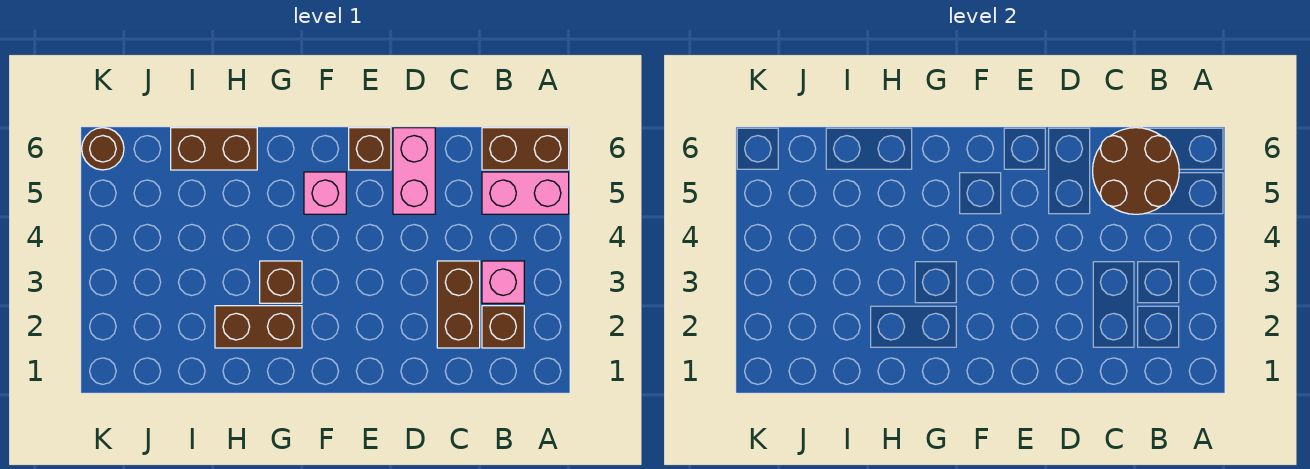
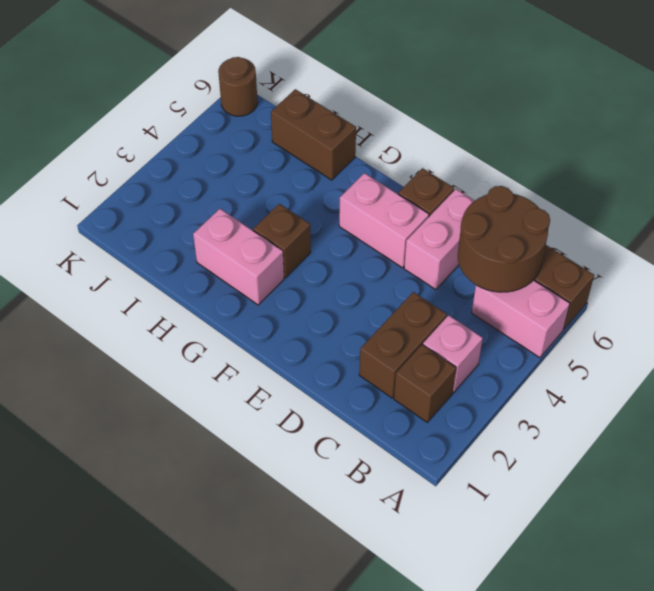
pink 1x1 brick [304,172,346,214] -> pink 1x2 brick [339,173,429,268]
brown 1x2 brick [215,306,302,348] -> pink 1x2 brick [193,209,284,305]

